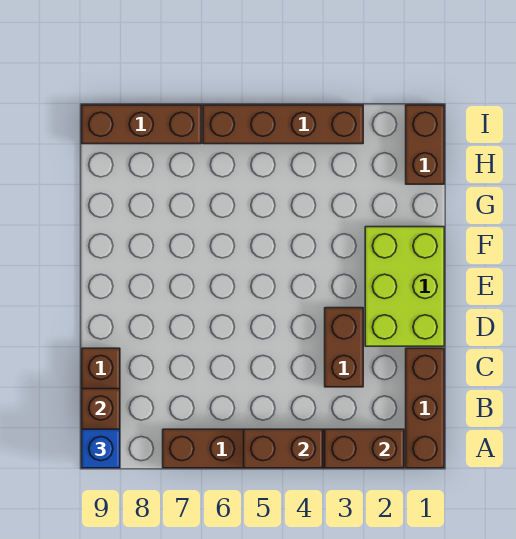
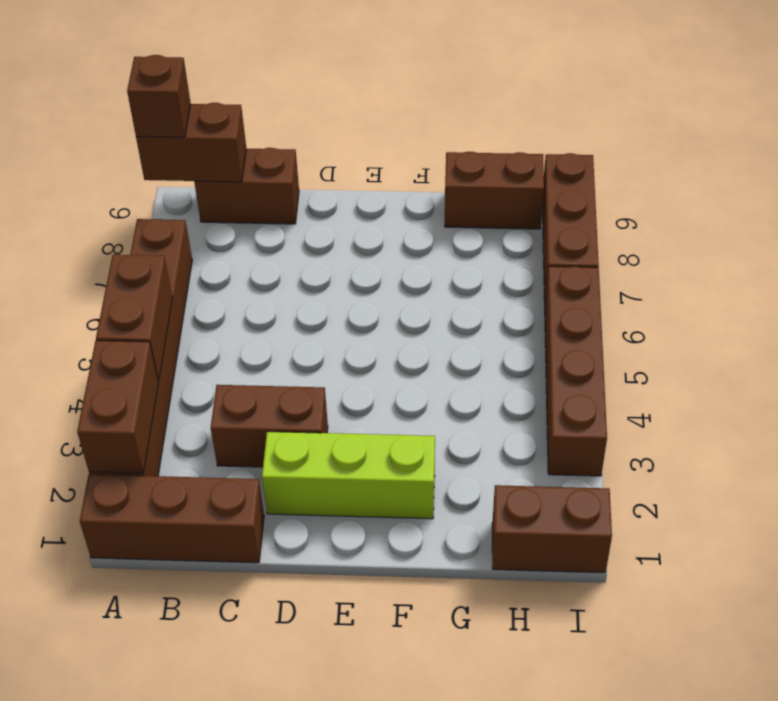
blue 1x1 brick [82,429,120,468] -> brown 1x1 brick [127,55,191,137]
lime 2x3 brick [365,227,444,346] -> lime 1x3 brick [262,432,435,519]
none -> brown 1x2 brick [445,152,544,229]

